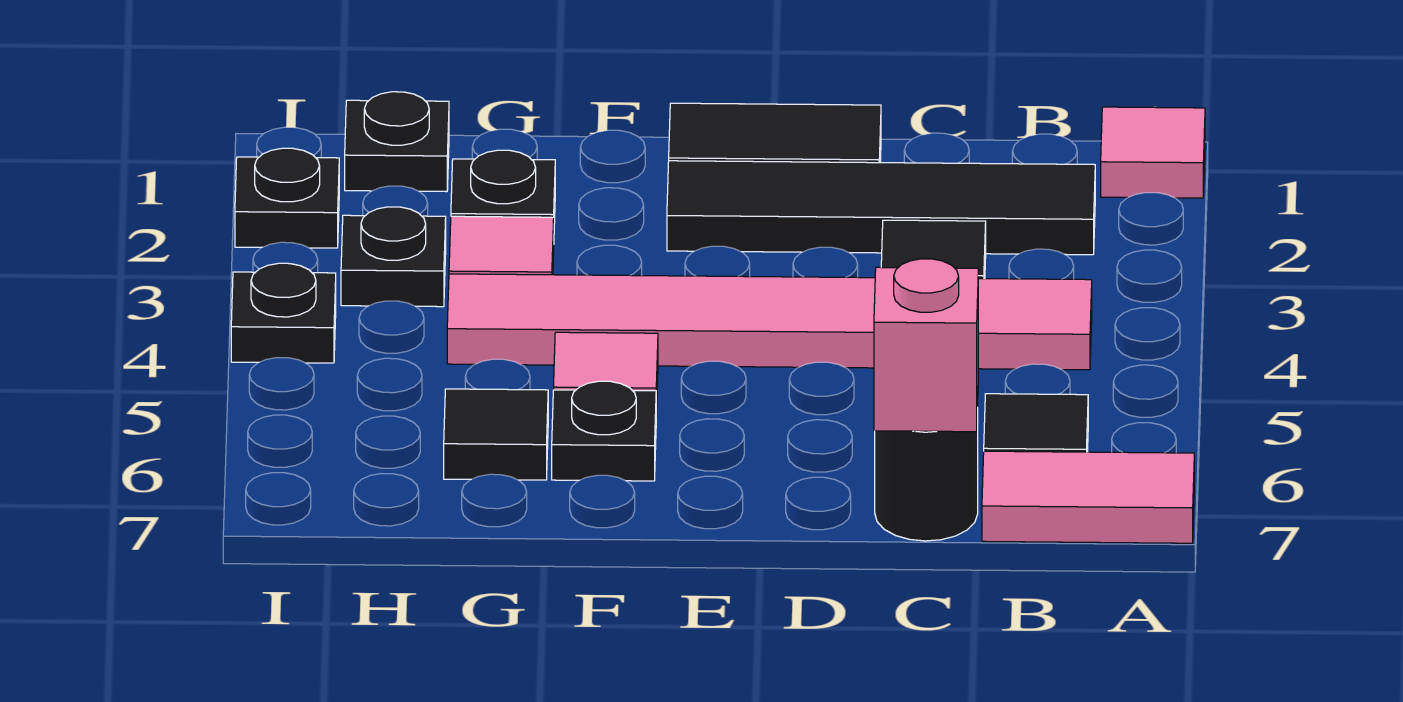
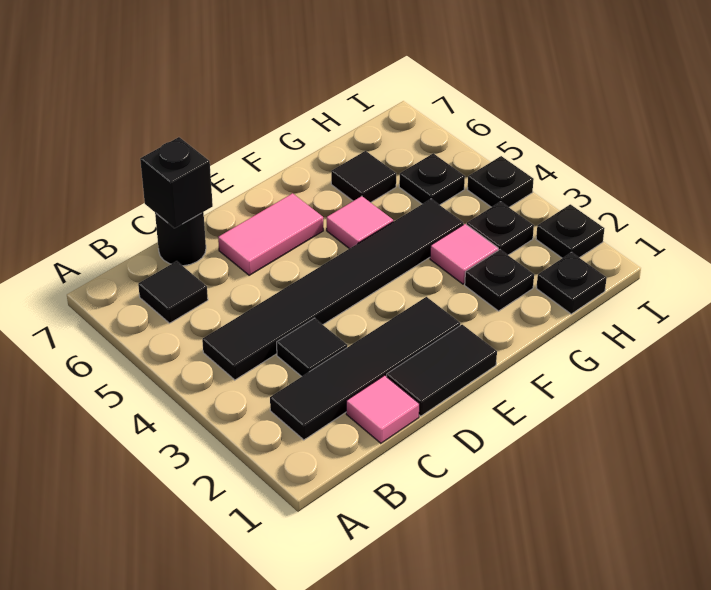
pink 1x1 tile [1101,107,1205,198] -> pink 1x1 tile moved to [346,375,419,443]
pink 1x2 tile [982,451,1194,543] -> pink 1x2 tile moved to [218,193,323,275]
pink 1x6 tile [447,274,1092,370] -> black 1x6 tile [202,199,463,380]
pink 1x1 brick [874,259,978,432] -> black 1x1 brick [140,137,213,228]
black 1x1 plate [552,381,656,481] -> black 1x1 plate moved to [399,153,465,205]

